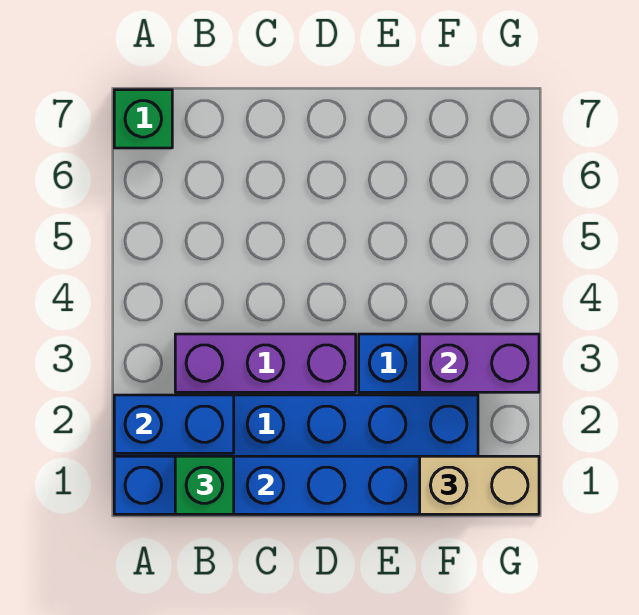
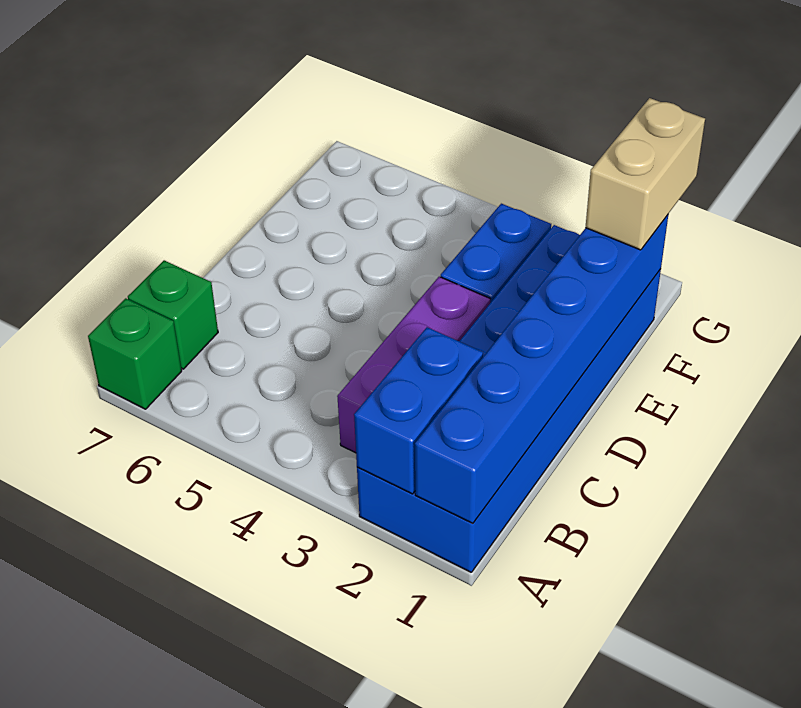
green 1x1 brick [175,456,234,514] -> green 1x1 brick moved to [128,260,218,369]
purple 1x2 brick [420,334,539,392] -> none

